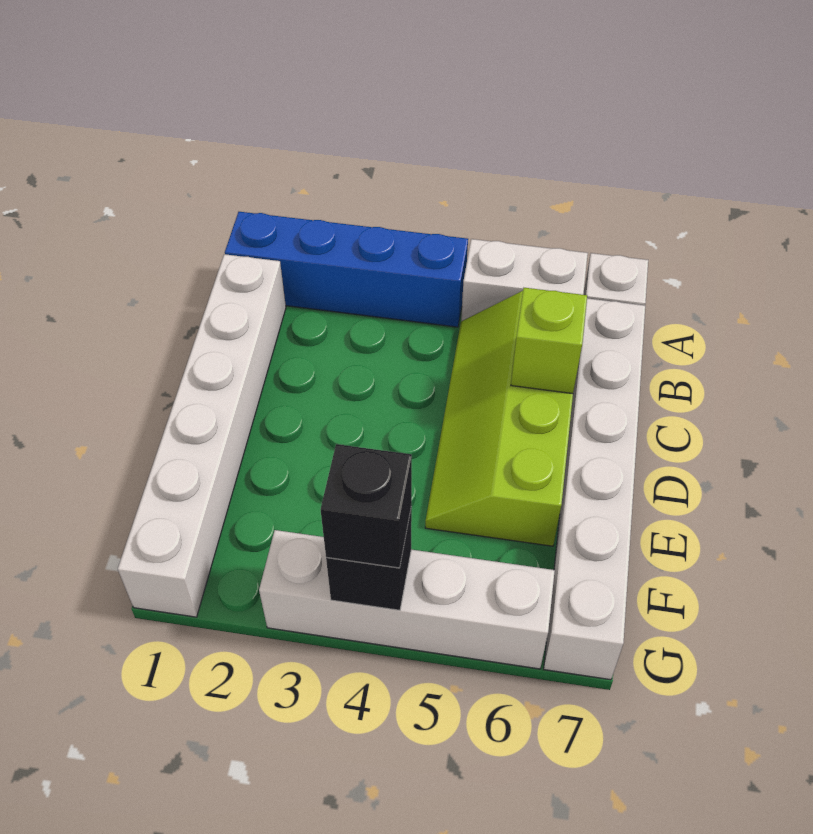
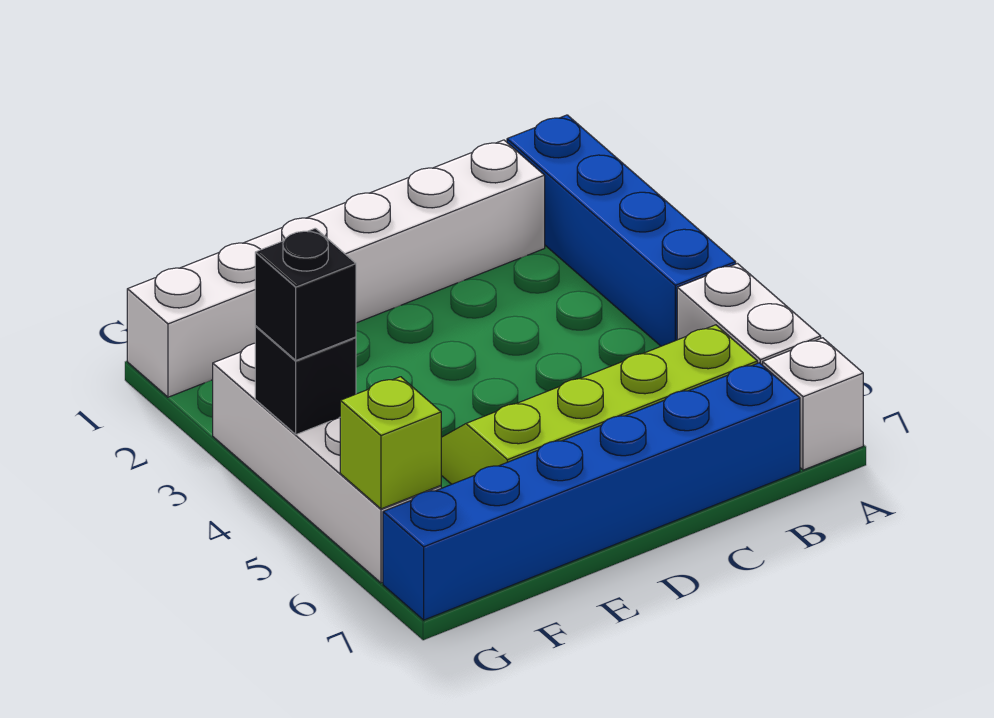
white 1x6 brick [544,298,645,680] -> blue 1x6 brick [383,363,800,620]
lime 1x1 brick [511,288,587,394] -> lime 1x1 brick moved to [340,377,441,509]

